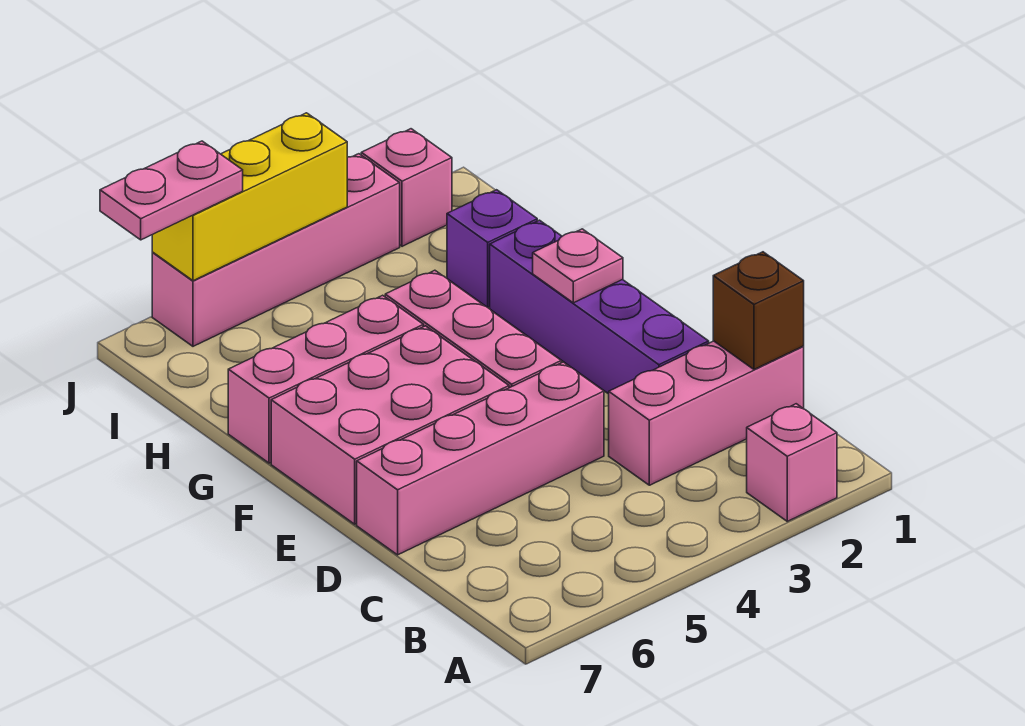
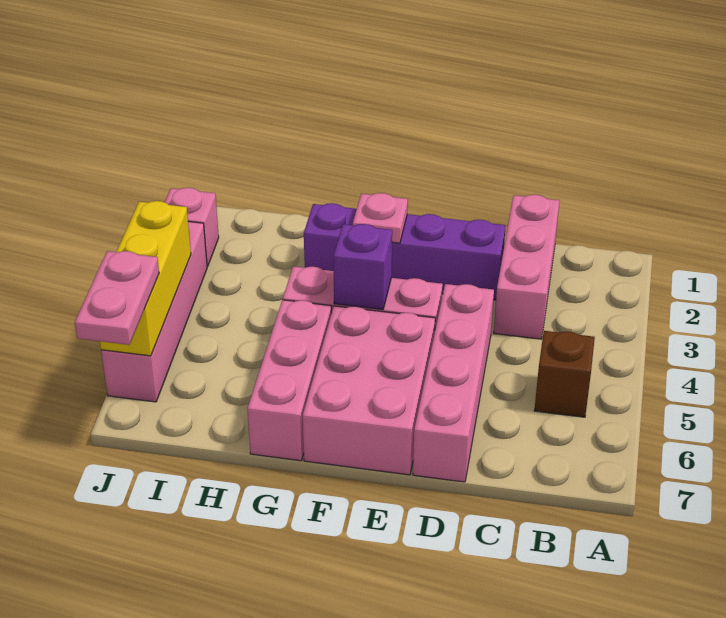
pink 1x1 brick [747,404,837,521] -> none
brown 1x1 brick [713,252,804,369] -> brown 1x1 brick moved to [534,331,595,417]
purple 1x1 brick [447,190,537,307] -> purple 1x1 brick moved to [333,224,392,309]

